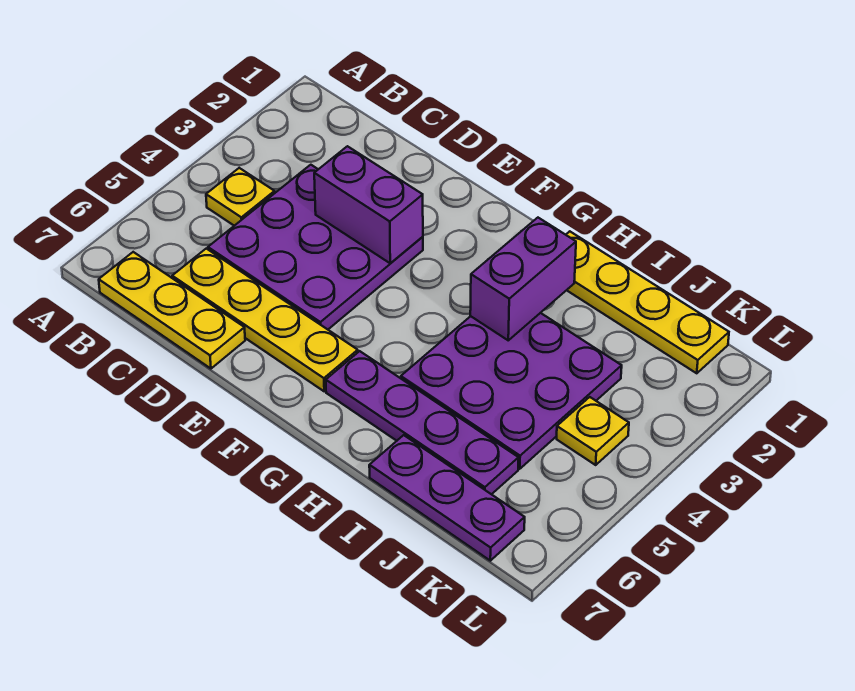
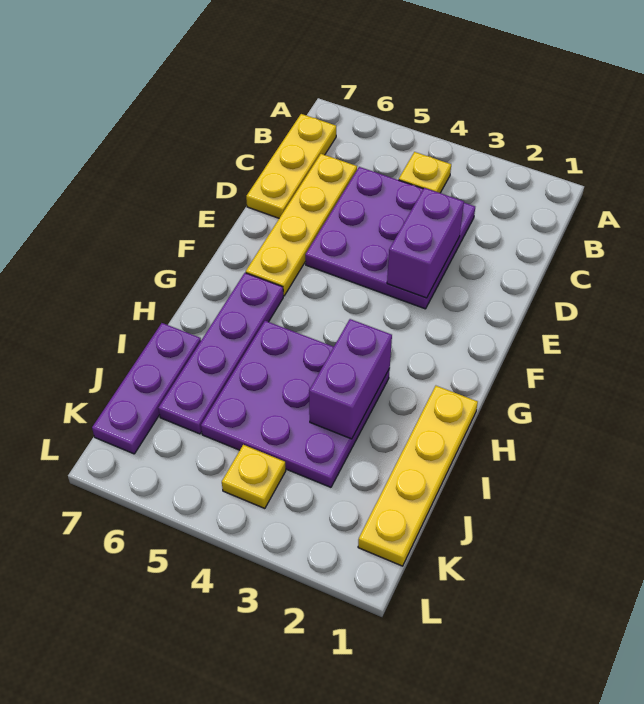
purple 1x2 brick [470,218,576,340] -> purple 1x2 brick turned to [309,319,392,439]

